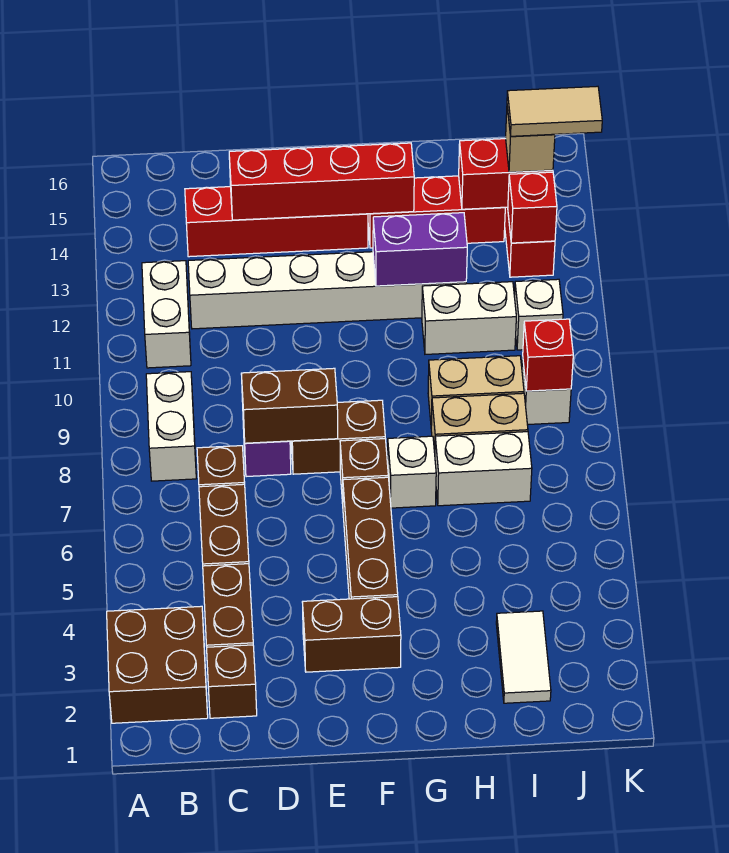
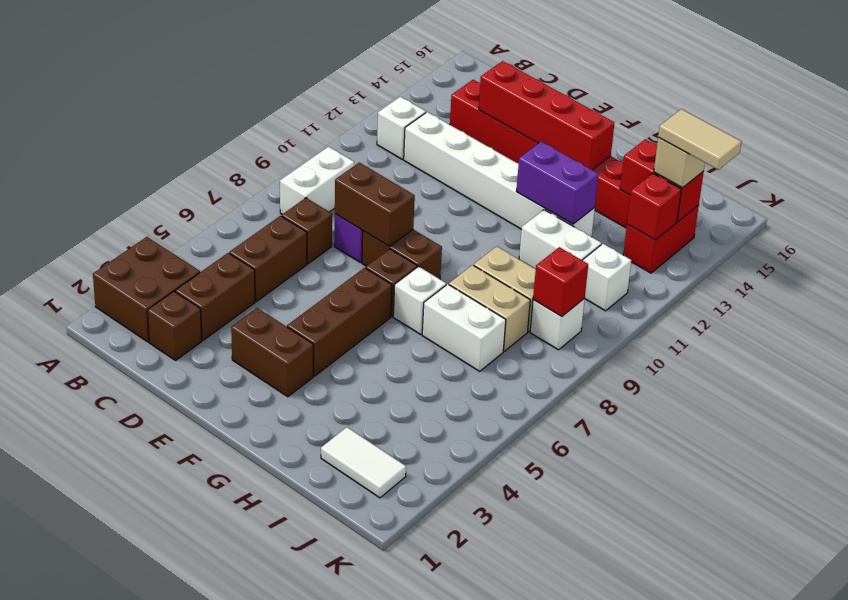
white 1x2 brick [142,261,191,368] -> white 1x1 brick [377,97,426,159]
white 1x2 tile [496,611,551,703] -> white 1x2 tile turned to [321,427,406,498]

